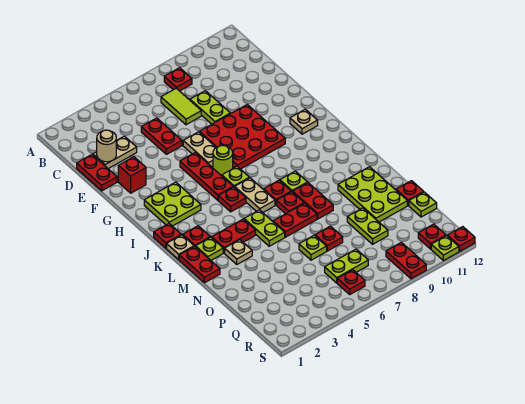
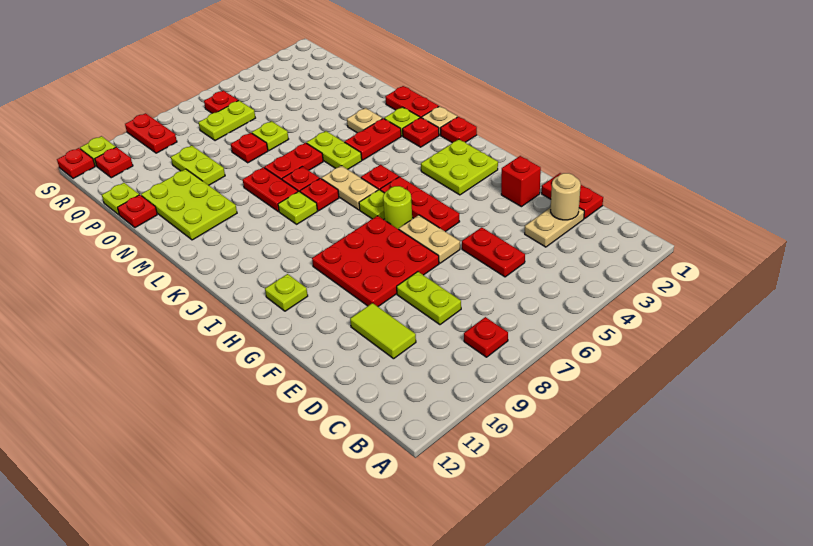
lime 1x2 tile [161,88,201,125] -> lime 1x2 tile moved to [350,303,416,359]
tan 1x1 plate [290,109,318,134] -> lime 1x1 plate [265,274,308,311]

